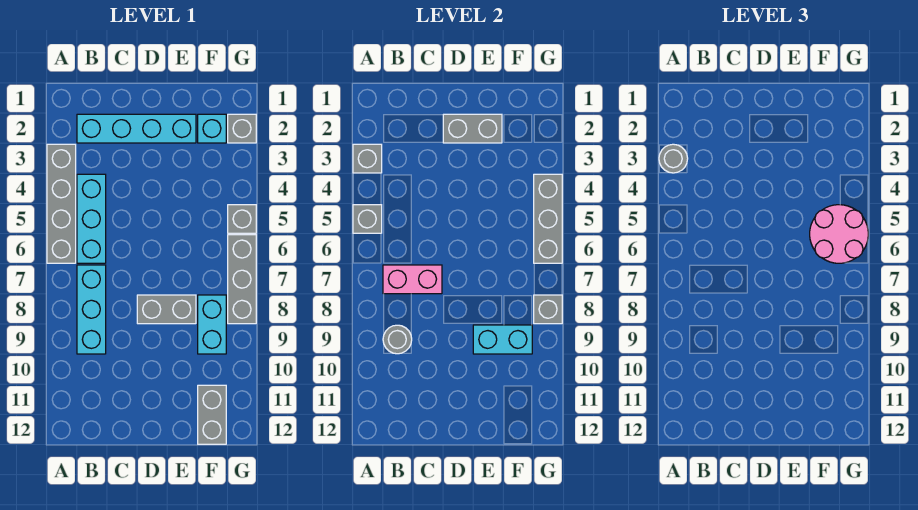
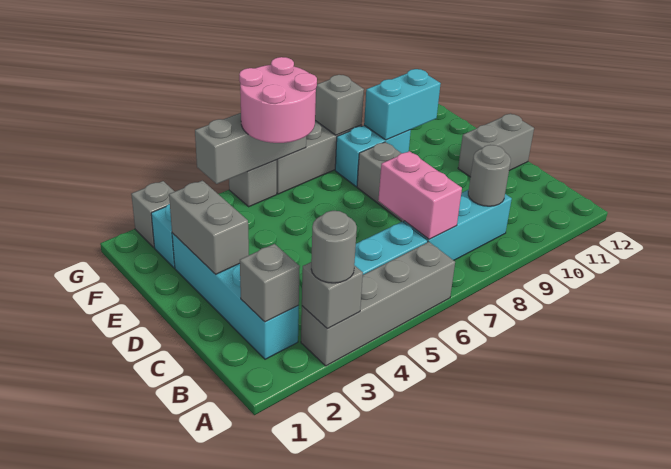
grey 1x1 brick [353,205,382,233] -> grey 1x1 brick moved to [240,244,300,322]
cyan 1x2 brick [473,325,532,354] -> cyan 1x2 brick turned to [364,69,441,140]
grey 1x2 brick [198,385,226,444] -> grey 1x2 brick moved to [458,114,534,177]

